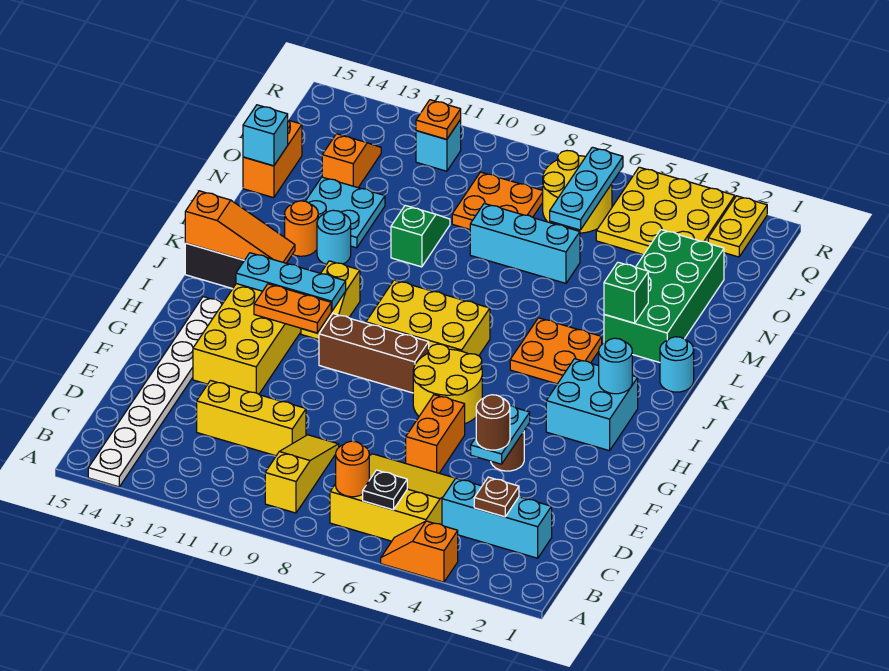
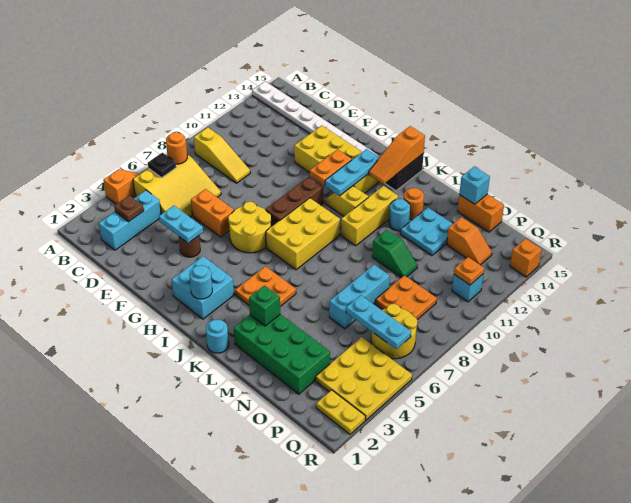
yellow 1x3 brick [197,381,306,456] -> yellow 1x3 brick moved to [341,186,398,246]
brown 1x1 round brick [476,395,510,450] -> none
none -> orange 1x1 brick [510,239,542,277]

